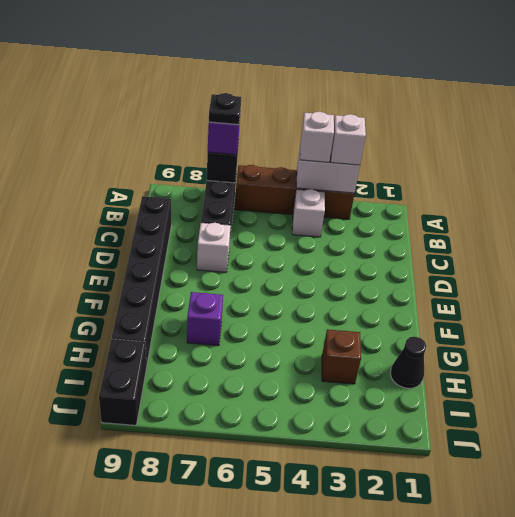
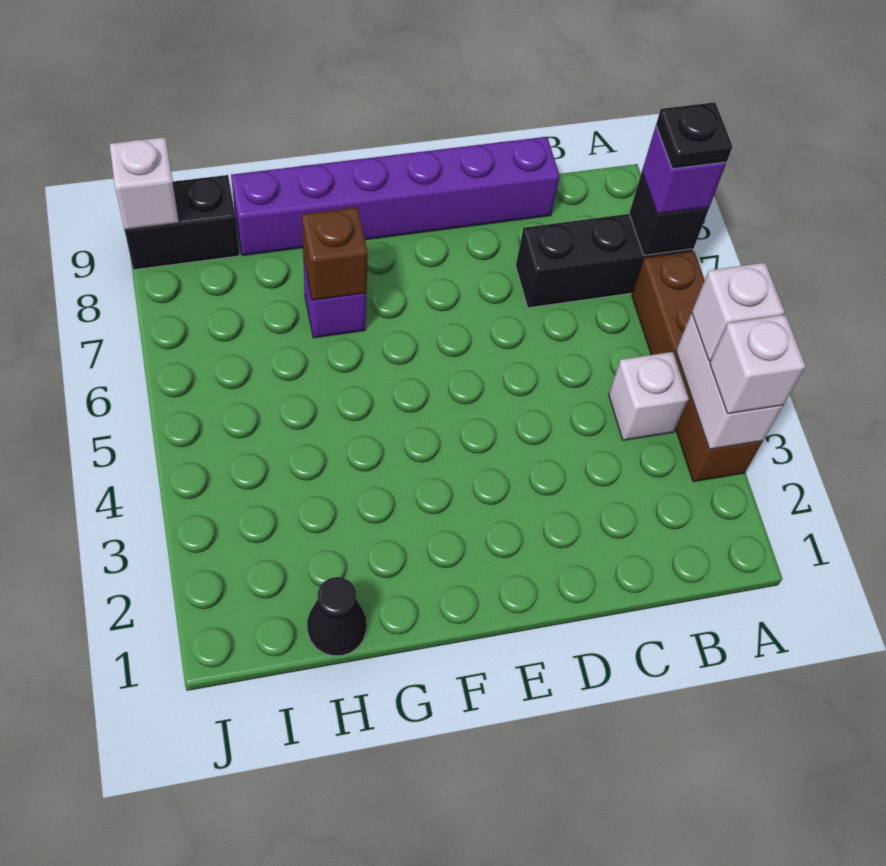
black 1x6 brick [112,196,171,367] -> purple 1x6 brick [231,137,560,256]
white 1x1 brick [197,223,231,272] -> white 1x1 brick moved to [110,137,179,230]
brown 1x1 brick [322,329,361,384] -> brown 1x1 brick moved to [302,207,368,300]

